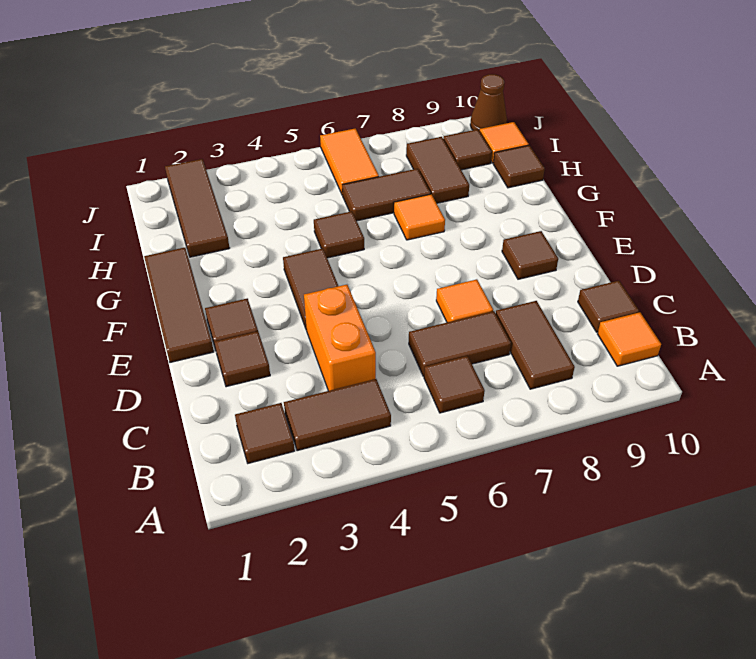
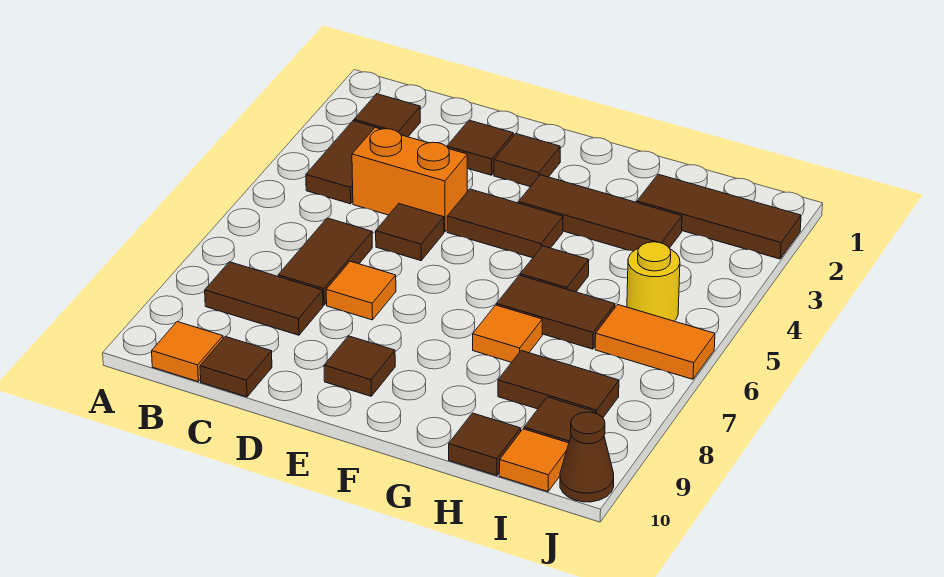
brown 1x1 tile [424,356,485,413] -> brown 1x1 tile moved to [376,204,444,261]
brown 1x3 tile [144,248,214,363] -> brown 1x3 tile moved to [518,175,682,251]
brown 1x2 tile [342,169,431,221] -> brown 1x2 tile turned to [497,275,615,349]
none -> yellow 1x1 round brick [627,242,680,321]

